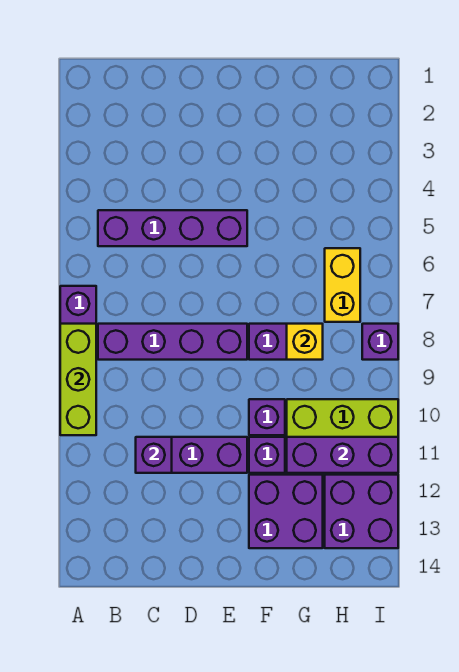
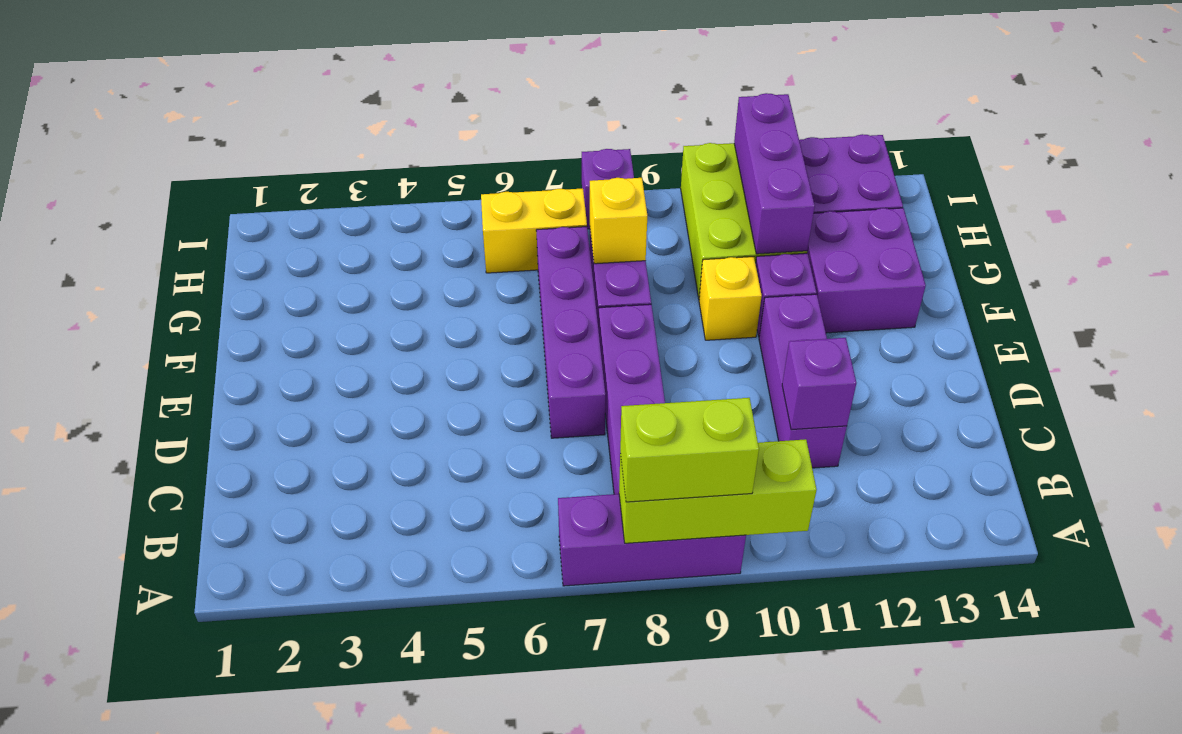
none -> lime 1x2 brick [620,398,759,502]
purple 1x4 brick [98,210,247,246] -> purple 1x4 brick moved to [536,227,605,438]
purple 1x1 brick [249,399,285,435] -> yellow 1x1 brick [699,257,762,340]

